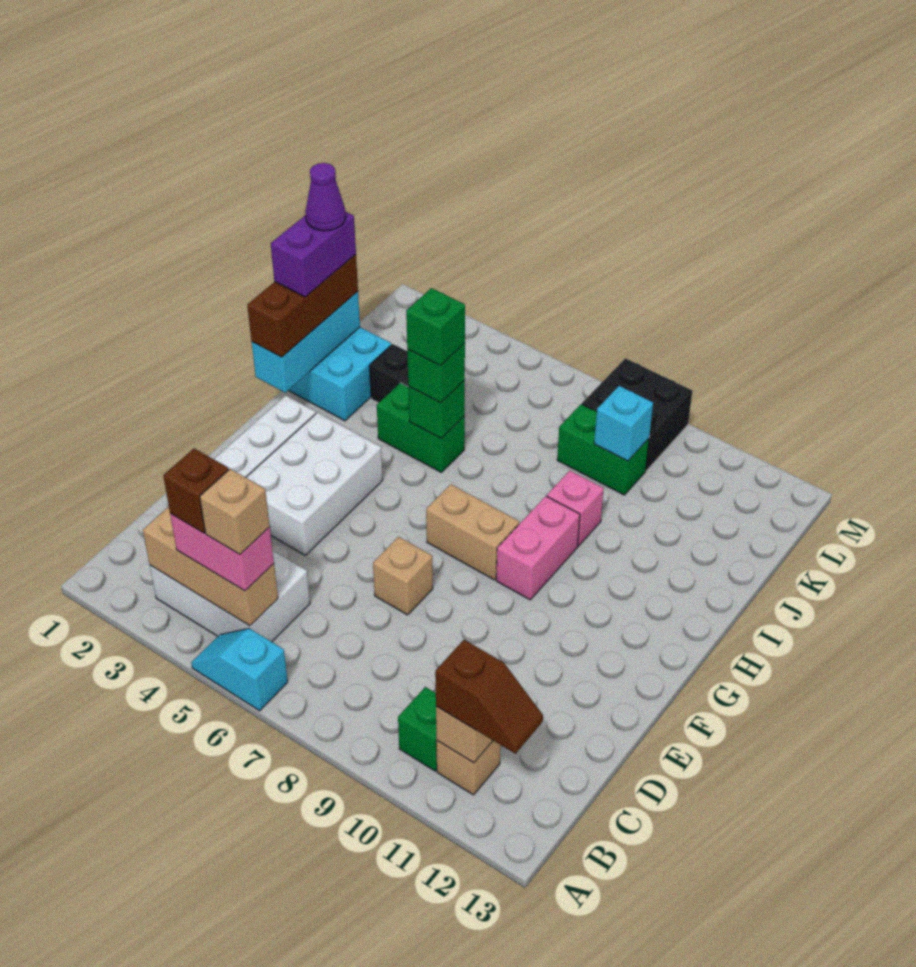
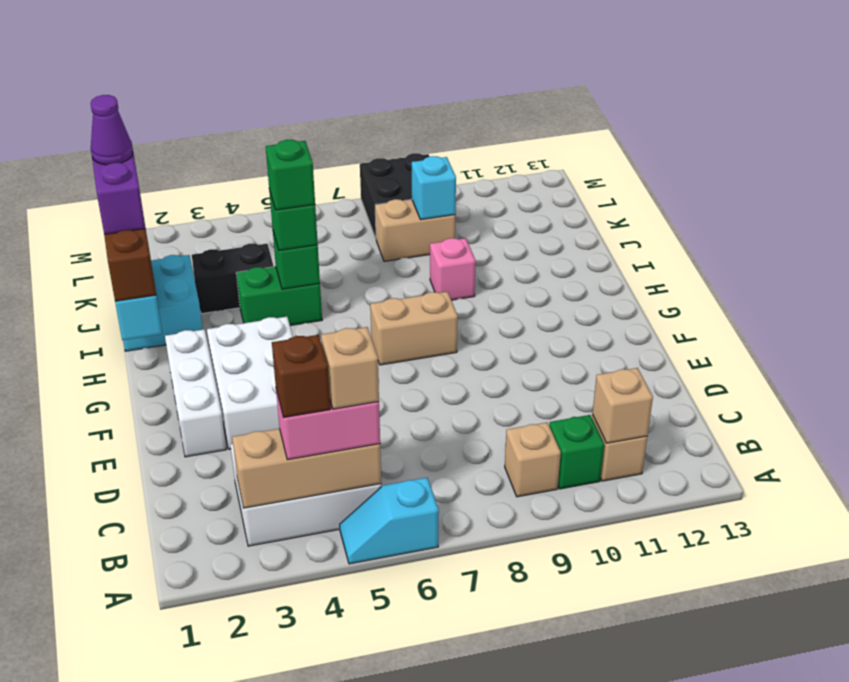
brown 1x2 slope [435,640,543,754] -> none
tan 1x1 brick [373,537,433,615] -> tan 1x1 brick moved to [505,422,561,497]
pink 1x2 brick [496,496,580,600] -> none
green 1x2 brick [557,404,649,495] -> tan 1x2 brick [375,199,455,261]

